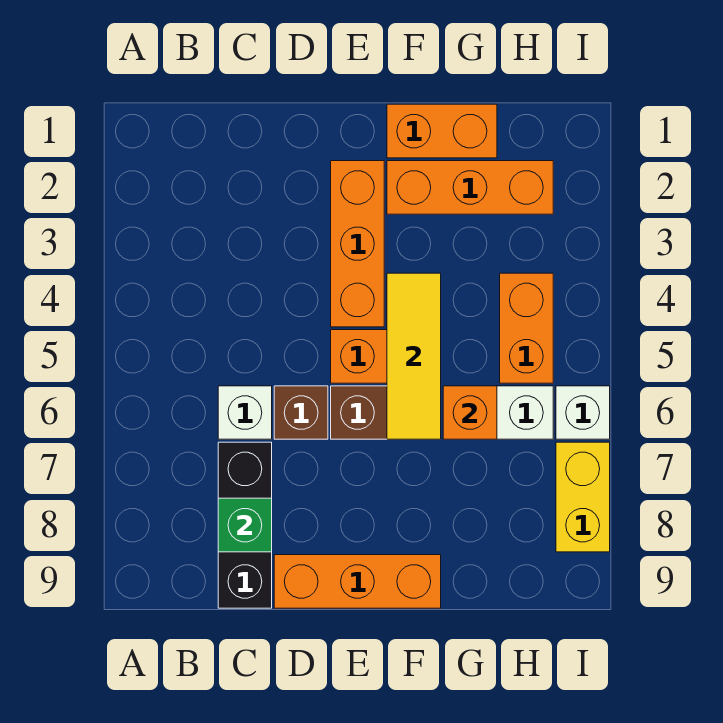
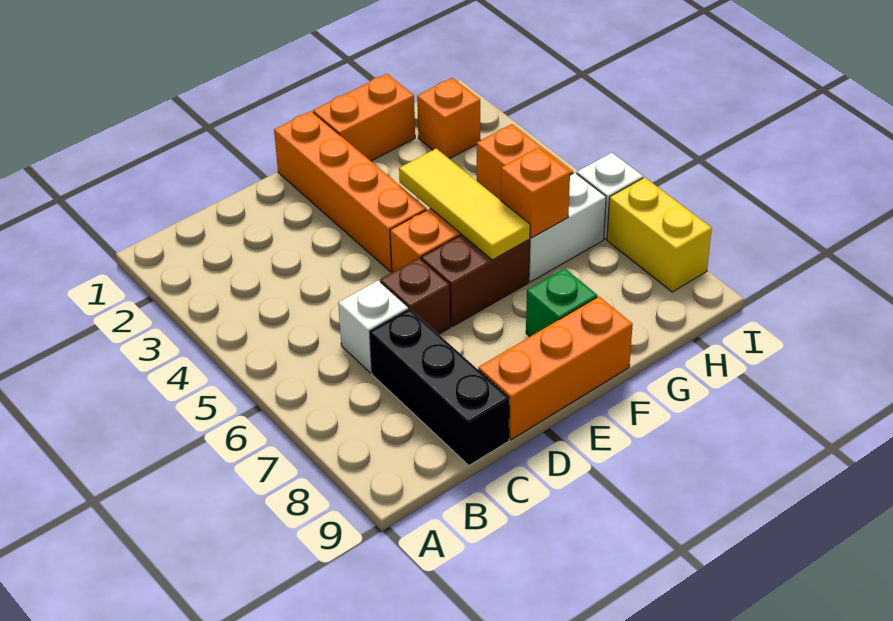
green 1x1 brick [218,498,272,552] -> green 1x1 brick moved to [526,268,597,337]
orange 1x3 brick [331,161,384,327] -> orange 1x4 brick [274,111,427,272]
orange 1x3 brick [387,161,553,214] -> orange 1x1 brick [417,78,480,159]

